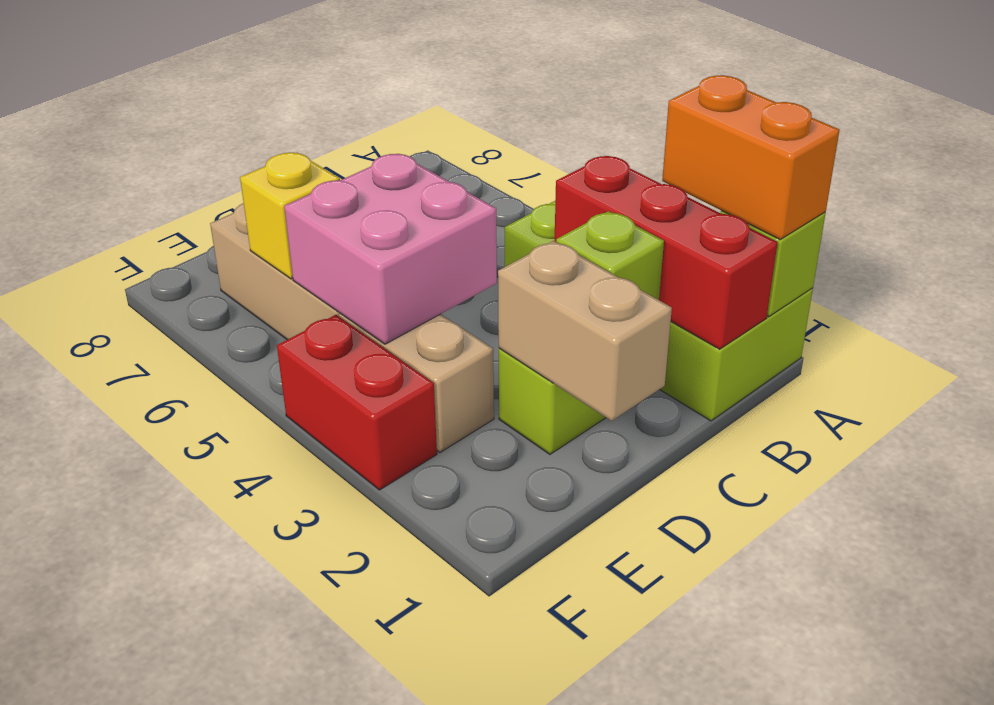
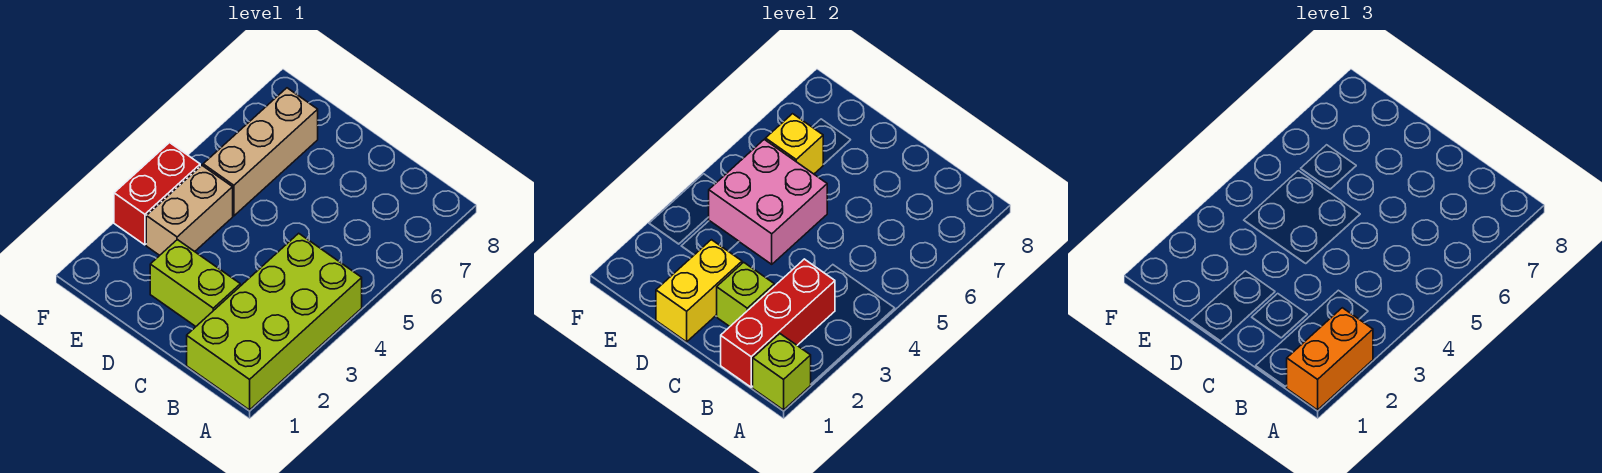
tan 1x2 brick [498,241,672,421] -> yellow 1x2 brick [656,240,742,342]

